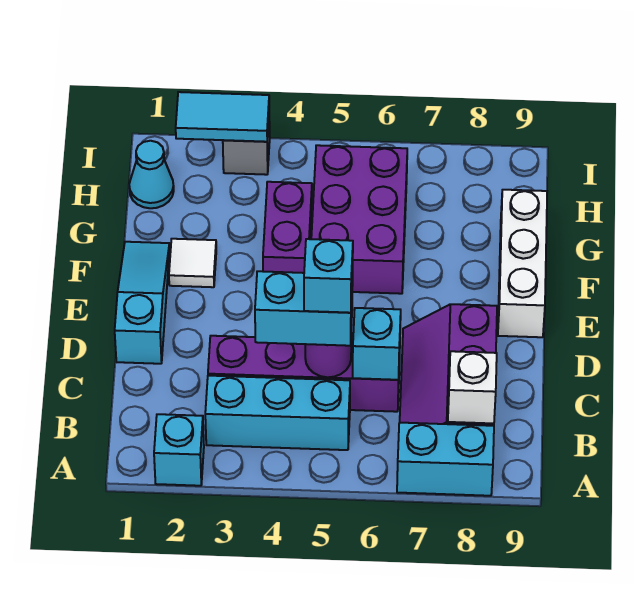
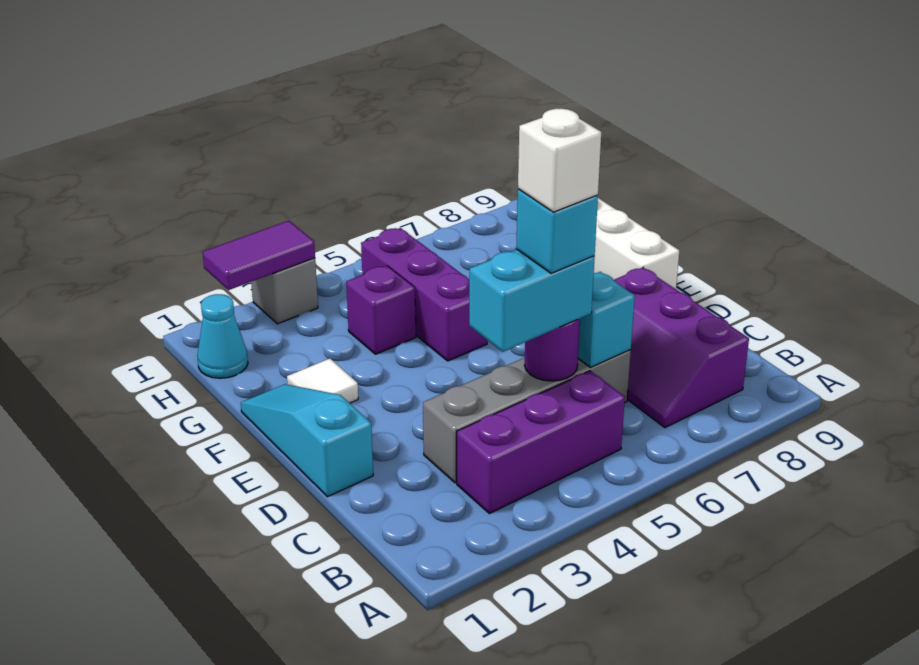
cyan 1x1 brick [154,414,204,486] -> none
cyan 1x2 brick [397,423,494,496] -> none
cyan 1x3 brick [205,376,350,450] -> purple 1x3 brick [457,371,625,514]
white 1x1 brick [448,351,497,423] -> white 1x1 brick moved to [518,109,601,212]
purple 1x4 brick [208,336,400,412] -> grey 1x4 brick [423,350,631,483]
purple 1x2 brick [263,182,312,273] -> purple 1x1 brick [346,266,416,354]
purple 2x3 brick [311,145,407,294] -> purple 1x3 brick [361,228,487,361]
cyan 1x2 tile [176,92,269,142] -> purple 1x2 tile [203,221,315,290]

